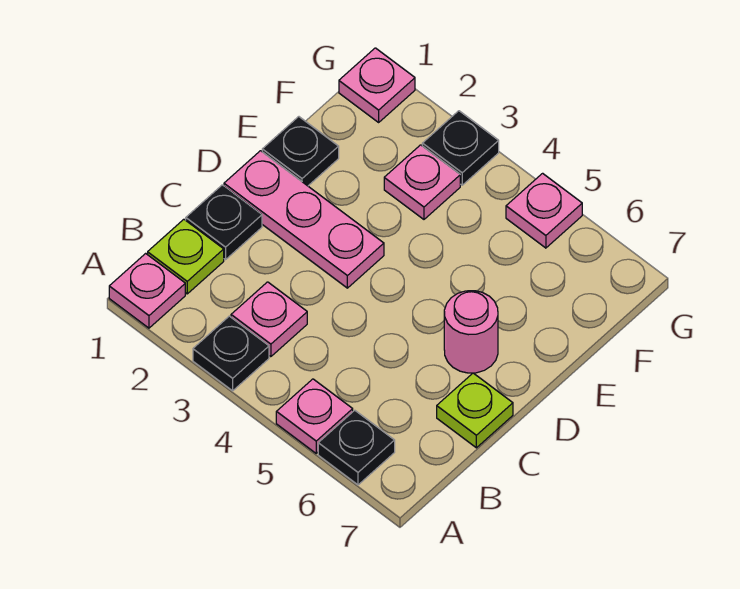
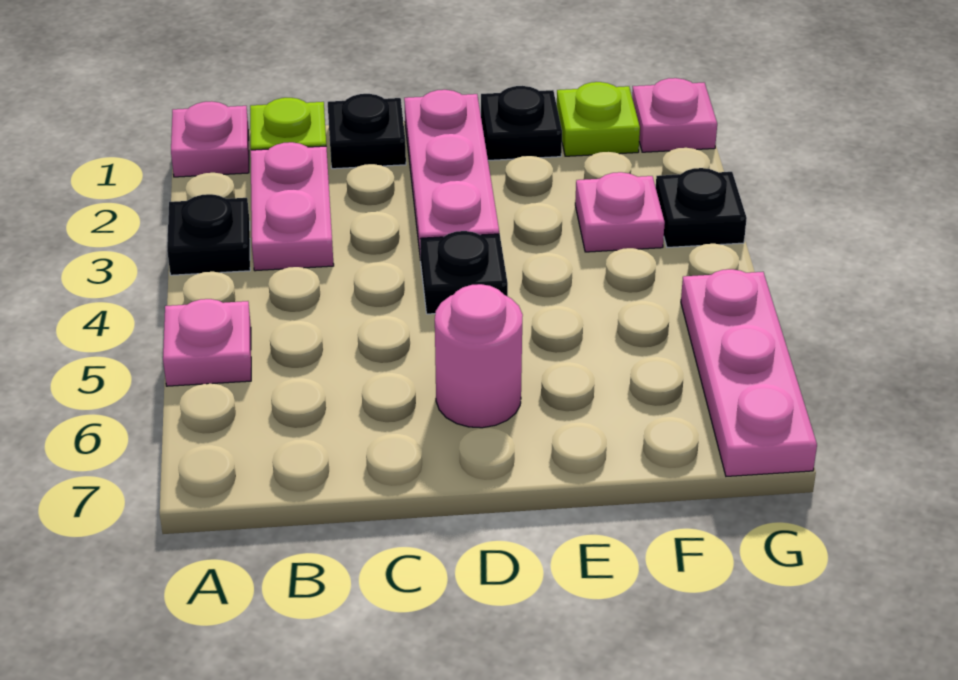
black 1x1 plate [318,410,395,485] -> black 1x1 plate moved to [420,231,508,314]
pink 1x1 plate [231,282,307,357] -> pink 1x2 plate [251,142,334,271]
lime 1x1 plate [437,373,513,448] -> lime 1x1 plate moved to [557,82,640,156]
pink 1x1 plate [506,173,582,248] -> pink 1x3 plate [681,269,817,476]

